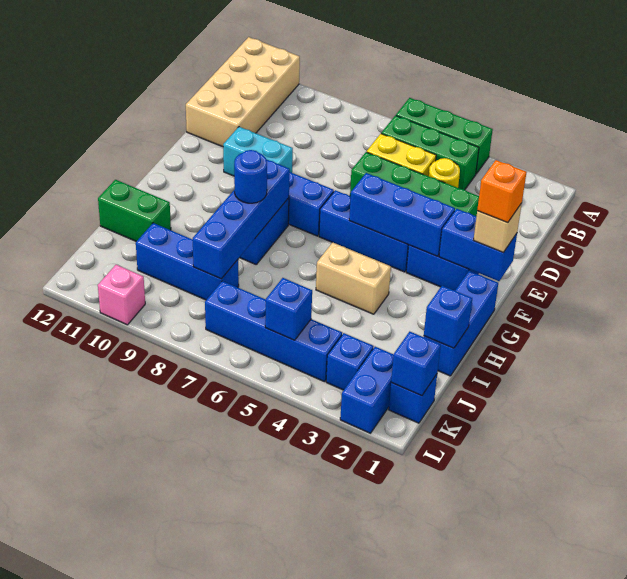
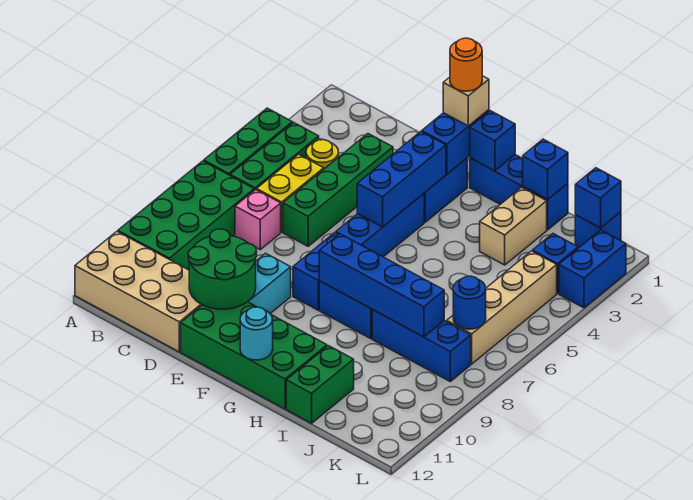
none -> green 2x4 brick [118,161,254,270]
none -> green 2x2 round brick [188,229,257,309]
none -> green 2x4 brick [181,302,327,409]
orange 1x1 brick [477,160,527,223] -> orange 1x1 round brick [450,38,482,91]
none -> cyan 1x1 round brick [240,307,273,360]
tan 1x2 brick [316,242,391,314] -> tan 1x2 brick moved to [480,187,547,265]
blue 1x1 round brick [234,150,267,203] -> blue 1x1 round brick moved to [453,276,486,329]
blue 1x3 brick [136,223,239,300] -> blue 1x3 brick turned to [372,310,471,381]
blue 1x2 brick [340,347,394,433] -> blue 1x2 brick turned to [559,230,626,308]
blue 1x4 brick [205,281,342,382] -> tan 1x4 brick [447,251,557,364]
blue 1x1 brick [265,278,312,340] -> blue 1x1 brick moved to [470,111,515,171]
pink 1x1 brick [98,265,145,325] -> pink 1x1 brick moved to [235,189,281,250]

